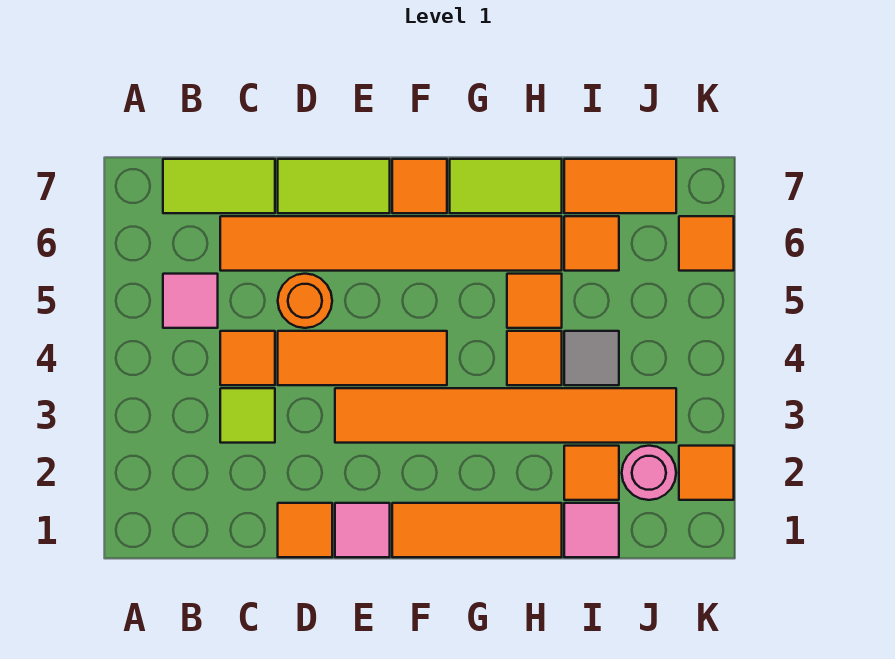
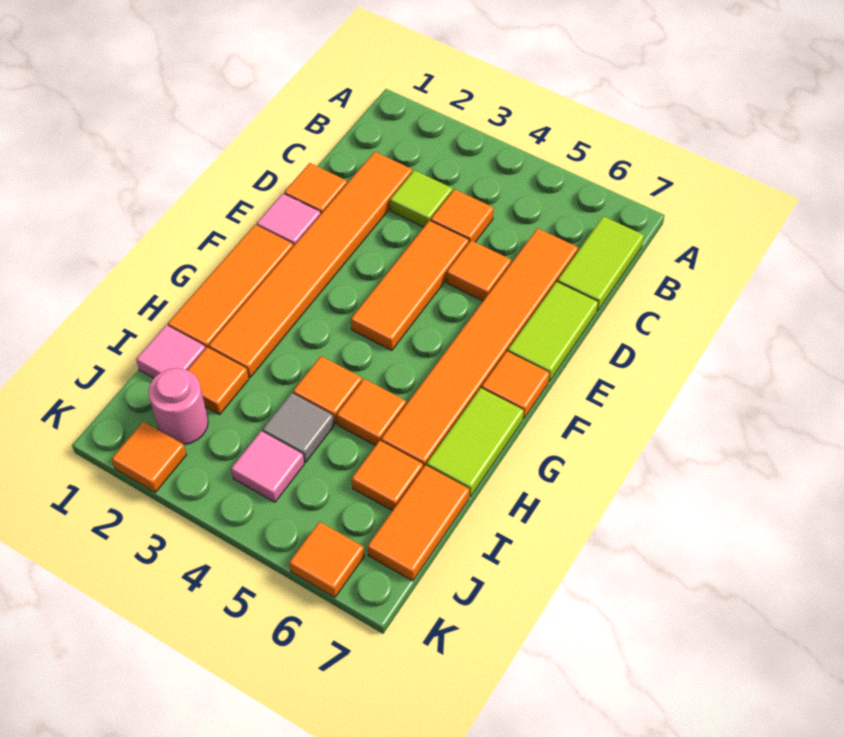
pink 1x1 tile [163,274,218,328] -> pink 1x1 tile moved to [231,431,304,502]
orange 1x1 round brick [278,274,332,328] -> orange 1x1 tile [447,241,511,301]
orange 1x6 tile [335,388,676,443] -> orange 1x6 tile moved to [209,152,412,377]

